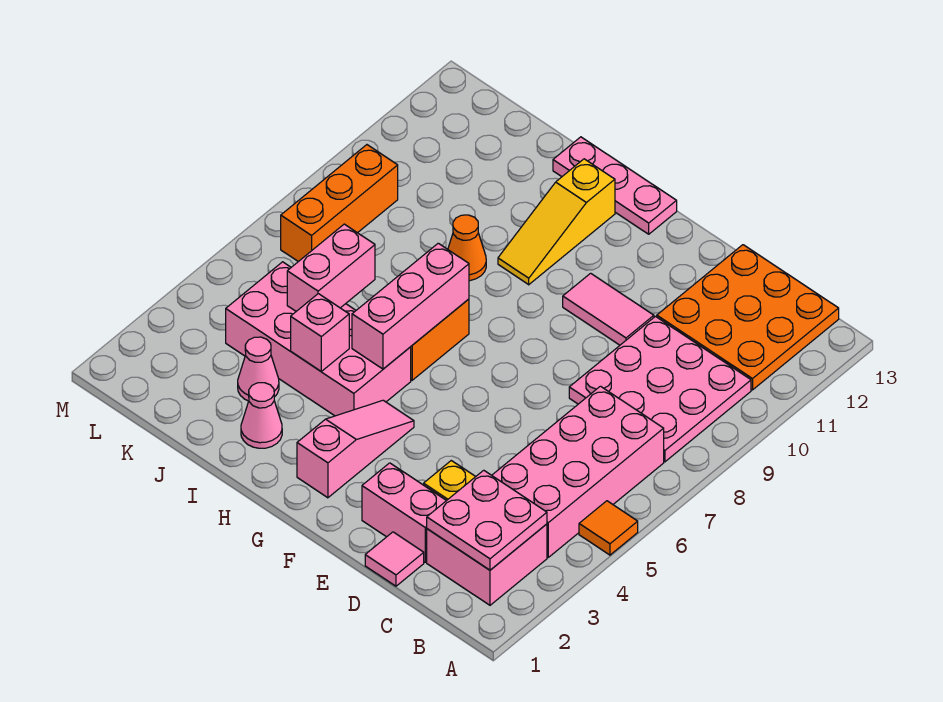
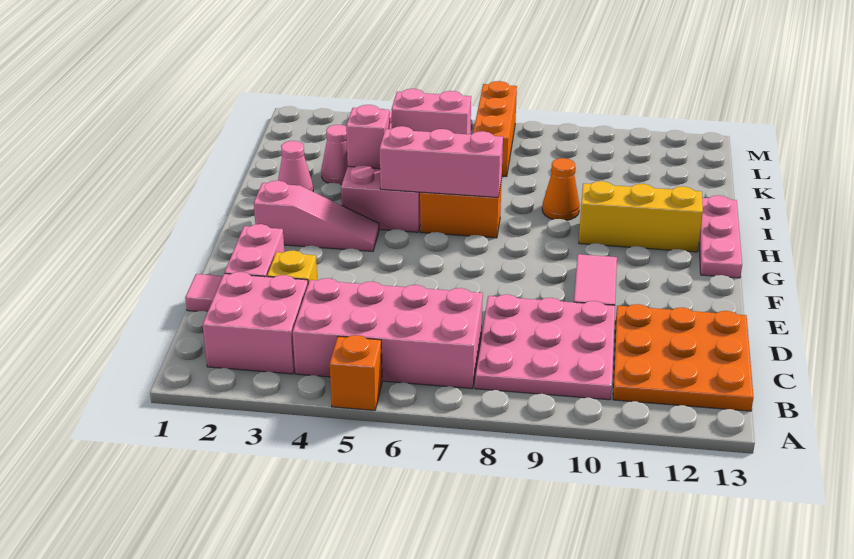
orange 1x1 tile [579,501,638,555] -> orange 1x1 brick [330,335,382,410]
pink 2x2 plate [427,470,547,570] -> none
yellow 1x3 slope [498,159,615,285] -> yellow 1x3 brick [579,181,703,252]
orange 1x3 brick [281,145,398,262] -> orange 1x3 brick turned to [473,81,517,177]

